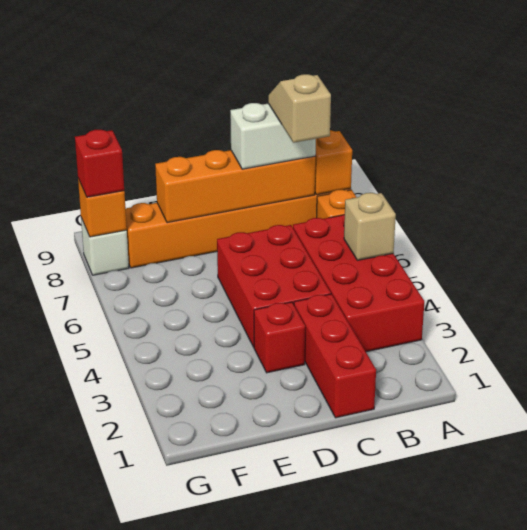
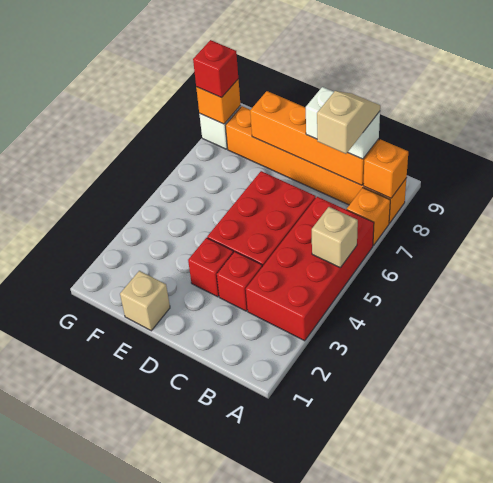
red 1x3 brick [294,294,376,418] -> red 1x1 brick [217,252,262,311]
none -> tan 1x1 brick [120,271,170,331]

